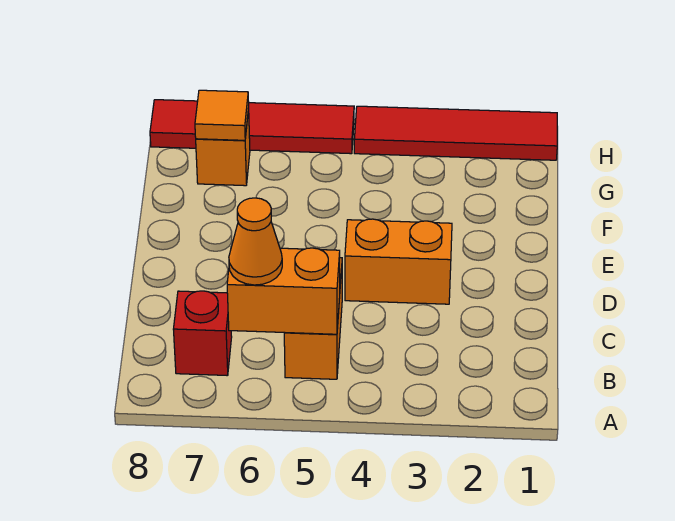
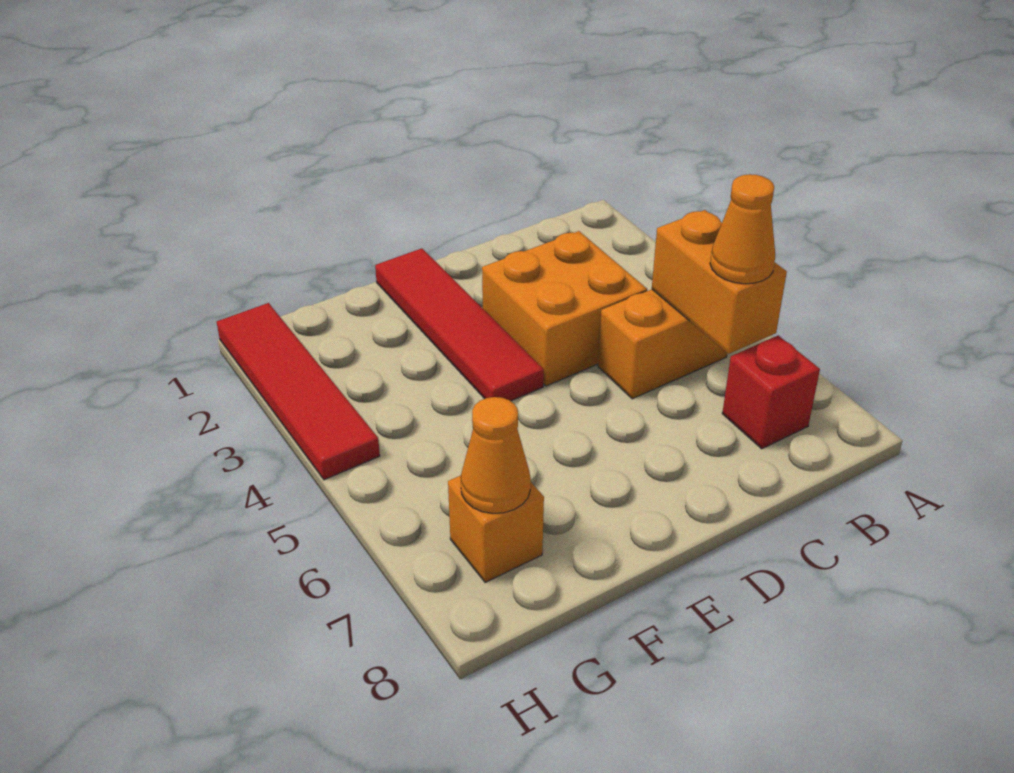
orange 1x2 brick [345,219,452,304] -> orange 2x2 brick [482,231,647,386]
orange 1x1 tile [195,90,249,140] -> orange 1x1 cone [461,397,531,514]
red 1x4 tile [150,100,354,154] -> red 1x4 tile moved to [375,248,544,401]

